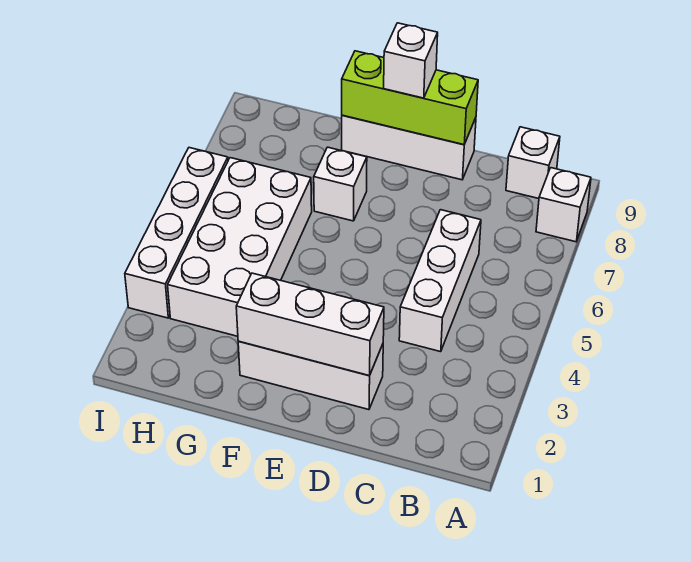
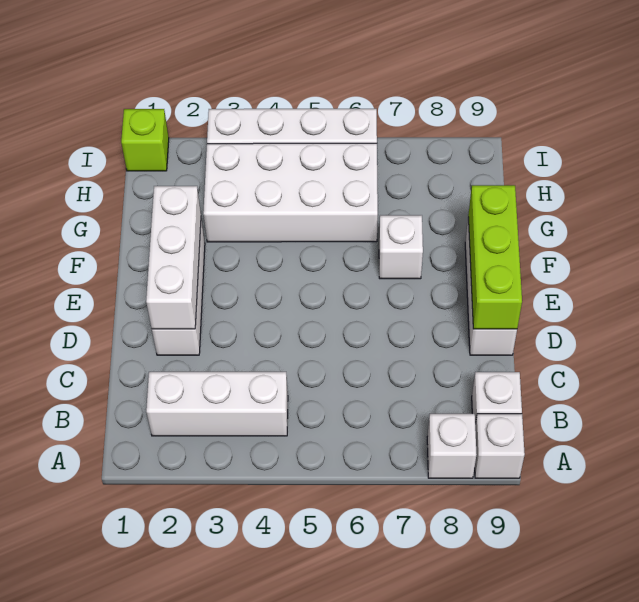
white 1x3 brick [399,210,481,352] -> white 1x3 brick moved to [146,372,288,436]
white 1x1 brick [384,23,438,98] -> white 1x1 brick moved to [475,414,525,478]
none -> lime 1x1 brick [121,109,169,171]

